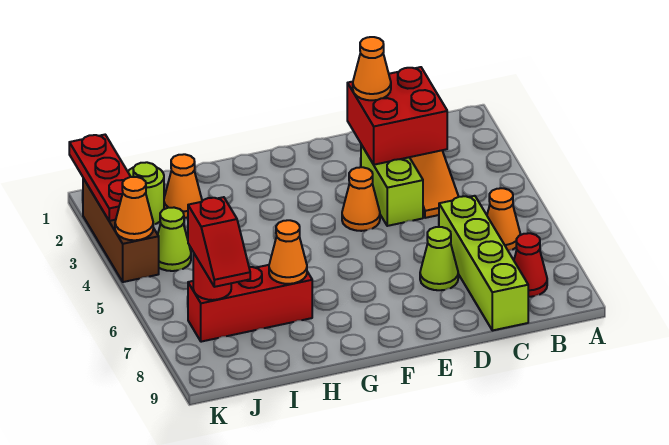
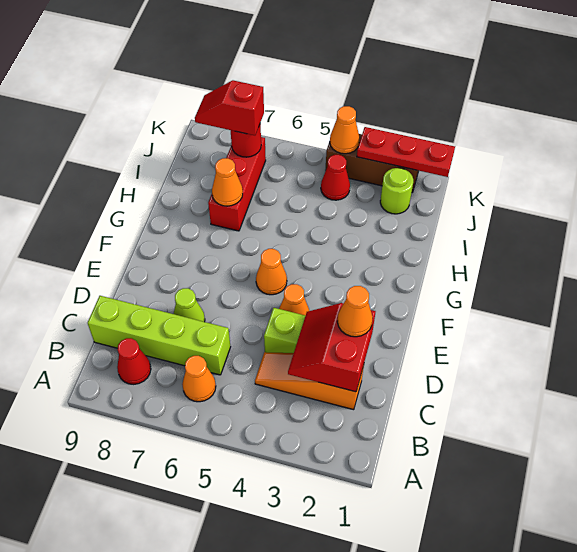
red 2x2 brick [347,67,447,165] -> red 2x2 slope [288,303,376,392]
orange 1x1 cone [164,154,202,218] -> orange 1x1 cone moved to [256,249,287,295]
lime 1x1 cone [158,208,191,271] -> red 1x1 cone [321,155,350,200]

